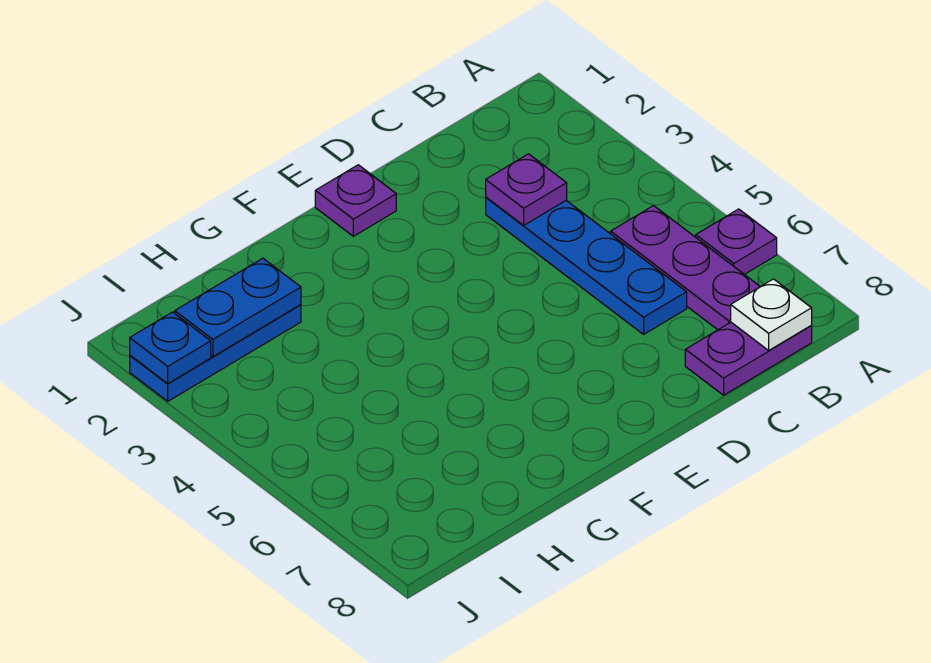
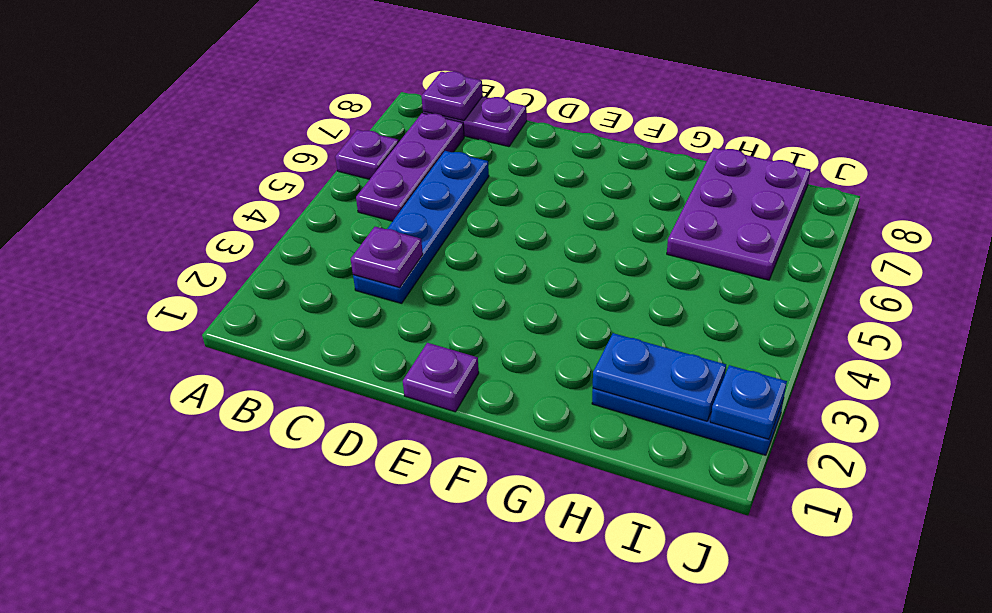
white 1x1 plate [731,279,812,350] -> purple 1x1 plate [421,71,483,121]
none -> purple 2x3 plate [667,148,810,280]

